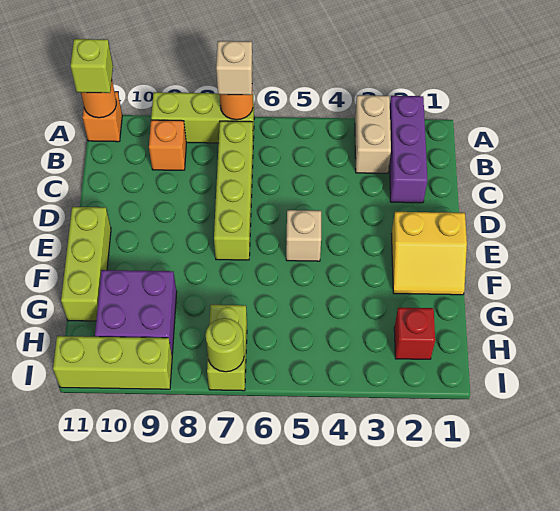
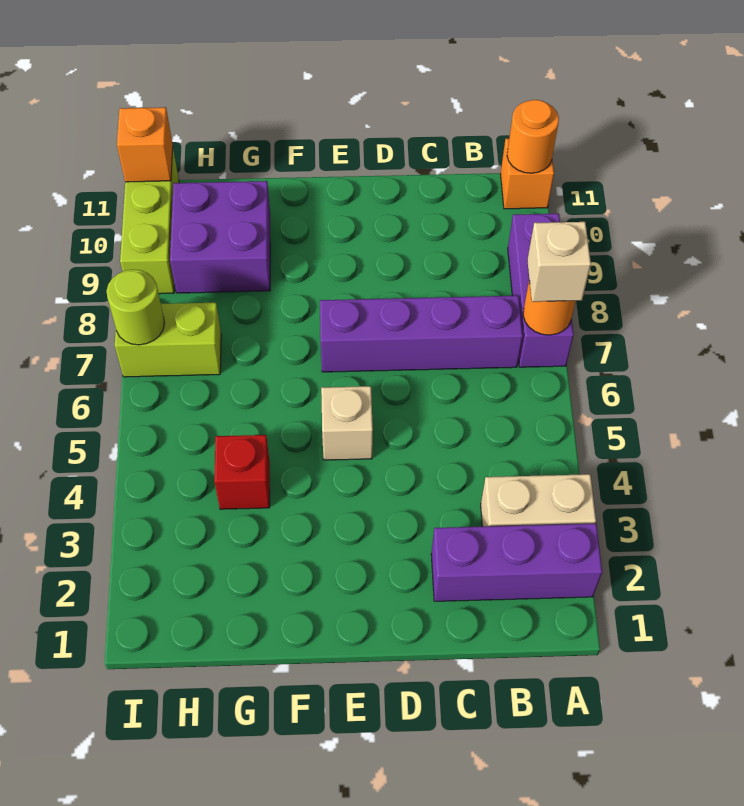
lime 1x3 brick [151,92,254,143] -> purple 1x3 brick [508,214,574,367]
lime 1x1 brick [71,39,113,93] -> none
lime 1x4 brick [214,121,253,260] -> purple 1x4 brick [320,296,523,372]
orange 1x1 brick [149,120,186,170] -> orange 1x1 brick moved to [117,107,173,182]
yellow 2x2 slope [392,212,467,295] -> none
lime 1x3 brick [61,207,111,321] -> none
red 1x1 brick [394,308,435,359] -> red 1x1 brick moved to [214,435,270,509]

